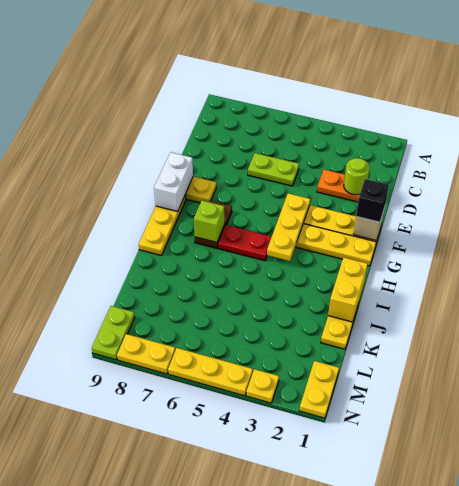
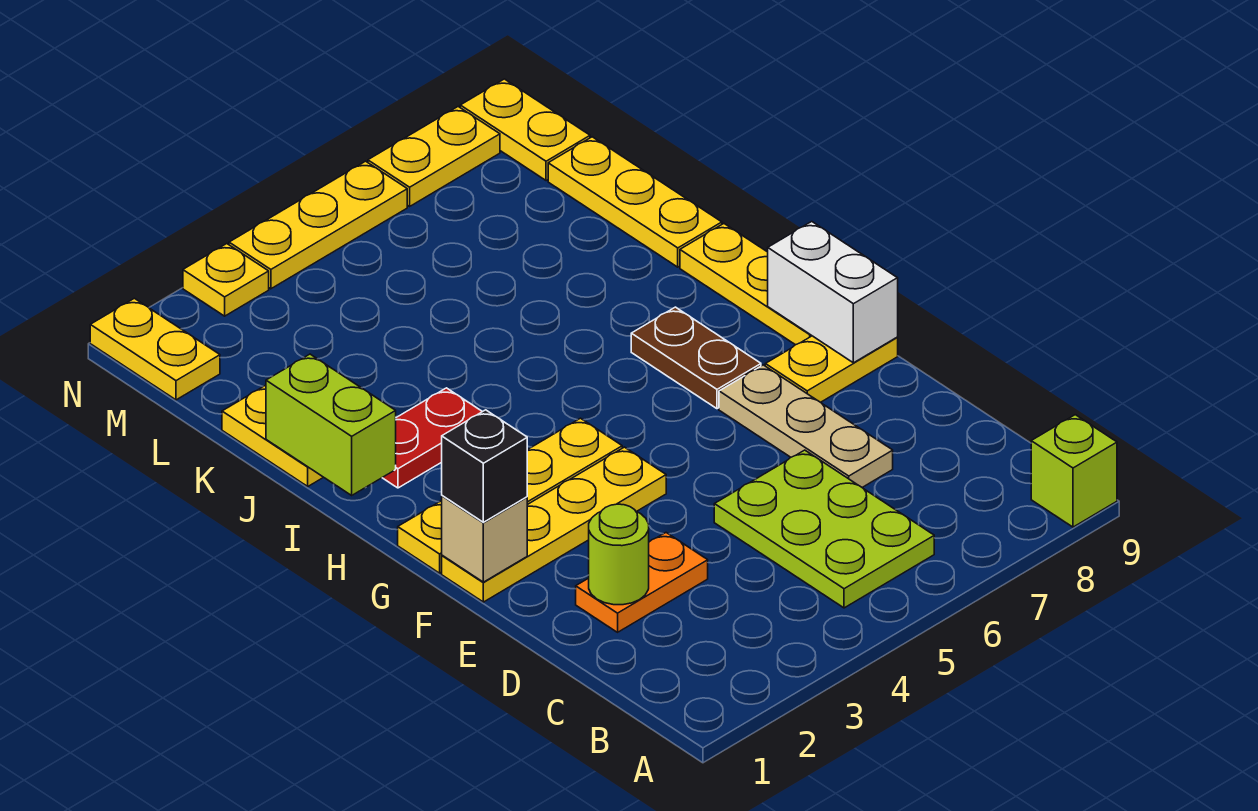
lime 1x2 plate [248,153,299,186] -> lime 2x3 plate [714,450,934,608]
none -> tan 1x3 plate [719,365,893,487]
yellow 1x3 plate [267,193,310,261] -> yellow 1x3 plate moved to [548,137,722,267]
red 1x2 plate [218,225,272,261] -> red 1x2 plate moved to [382,388,482,488]
lime 1x1 brick [194,201,225,243] -> lime 1x1 brick moved to [1031,415,1117,527]
yellow 1x2 brick [328,257,368,322] -> lime 1x2 brick [266,354,396,495]
lime 1x2 plate [92,306,135,360] -> yellow 1x2 plate [460,79,590,181]

